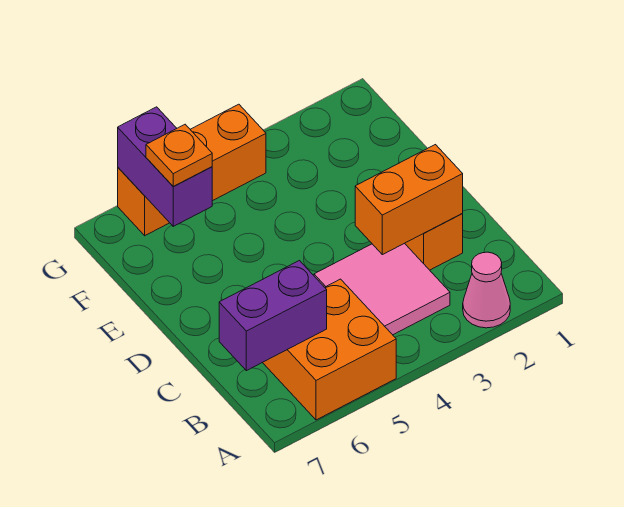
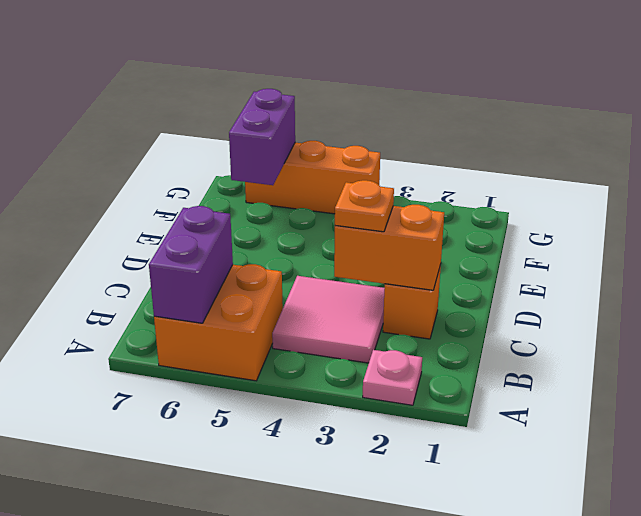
pink 1x1 cone [463,252,510,328] -> pink 1x1 plate [363,350,422,405]
purple 1x2 brick [219,261,327,371] -> purple 1x2 brick turned to [149,206,233,323]
orange 1x1 plate [146,124,212,187] -> orange 1x1 plate moved to [335,180,394,232]

